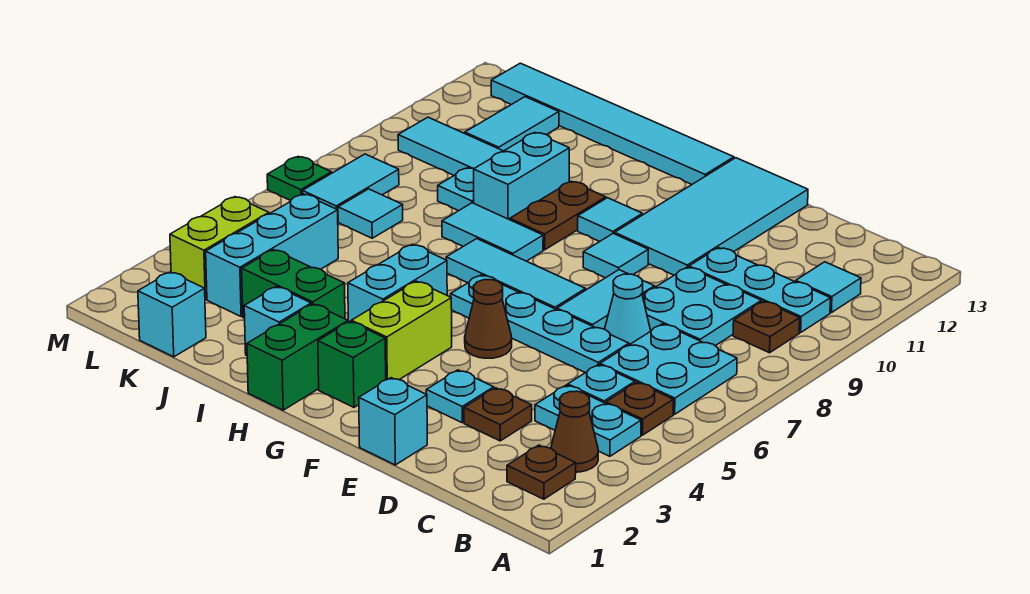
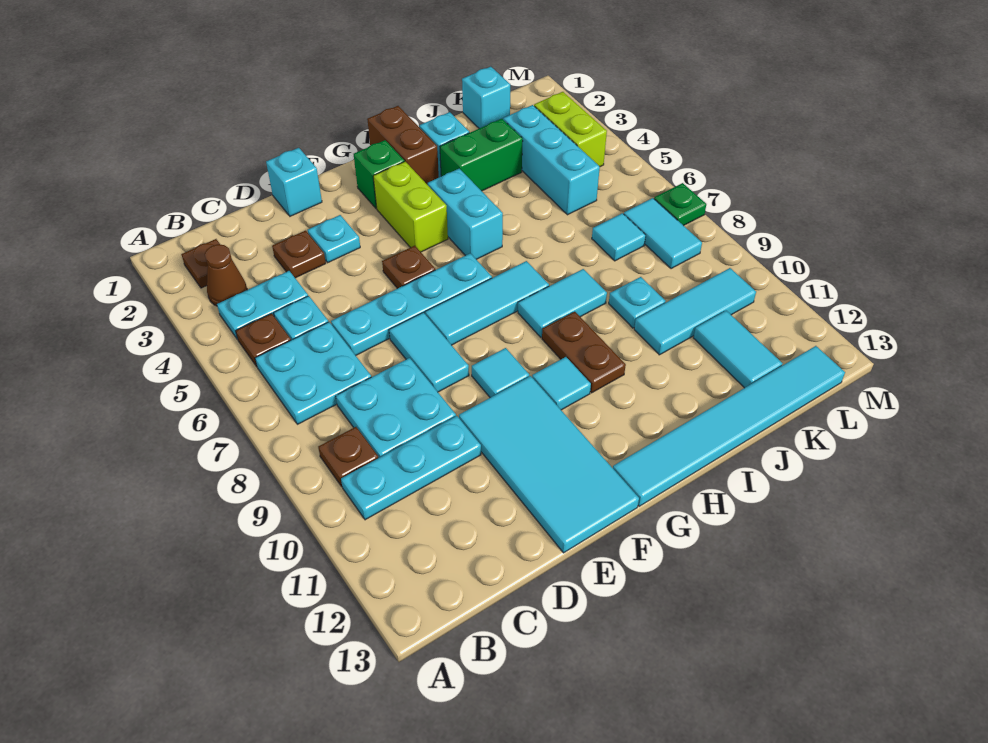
cyan 1x1 tile [796,262,861,313] -> none
cyan 1x1 cone [605,274,651,345] -> none
brown 1x1 cone [465,280,512,358] -> brown 1x1 plate [382,246,435,289]
green 1x2 brick [247,304,348,410] -> brown 1x2 brick [367,106,439,185]
cyan 1x2 brick [474,133,569,220] -> none

